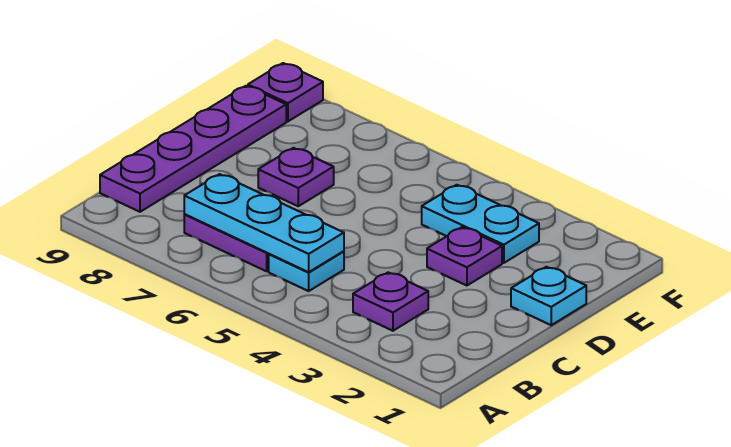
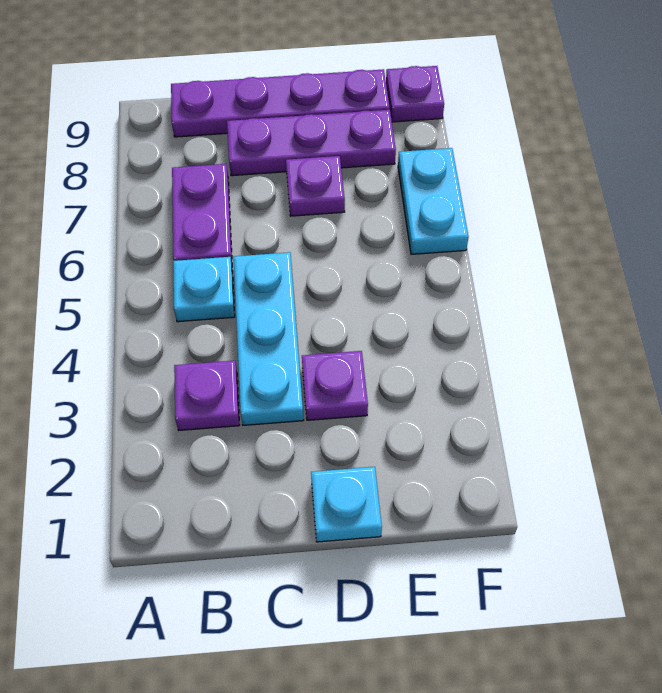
cyan 1x3 plate [184,174,344,272] -> cyan 1x3 plate moved to [233,252,304,425]
none -> purple 1x3 plate [227,110,396,176]
cyan 1x2 plate [422,185,539,263] -> cyan 1x2 plate moved to [398,148,469,254]

